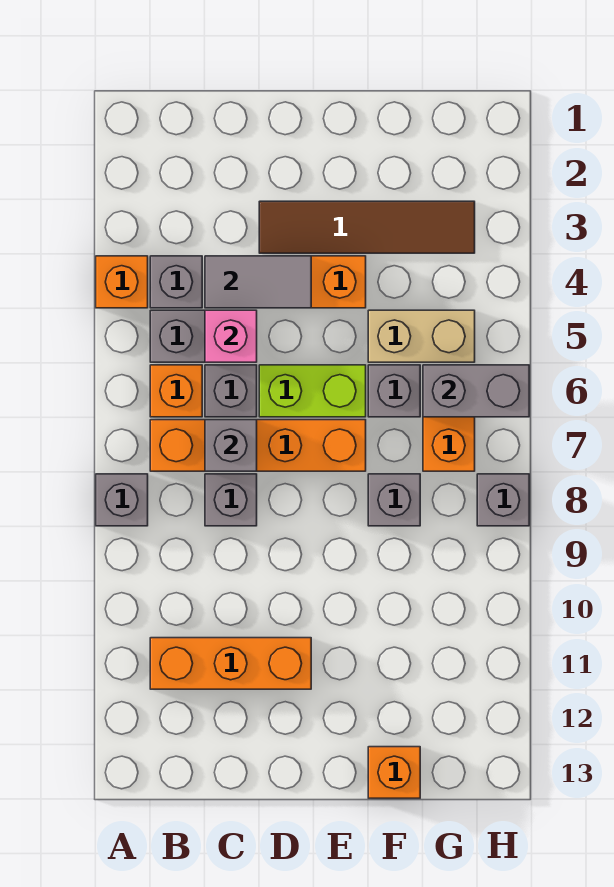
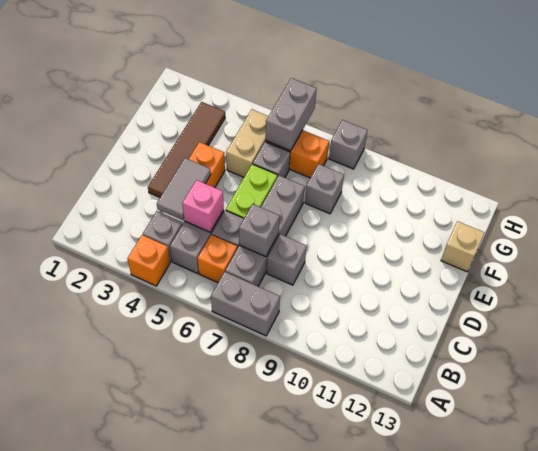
grey 1x1 brick [96,474,148,526] -> grey 1x2 brick [211,272,280,336]
orange 1x4 brick [150,420,366,471] -> grey 1x4 brick [225,176,305,286]
orange 1x3 brick [150,638,311,689] -> none
orange 1x1 brick [368,747,420,798] -> tan 1x1 brick [441,221,484,272]

